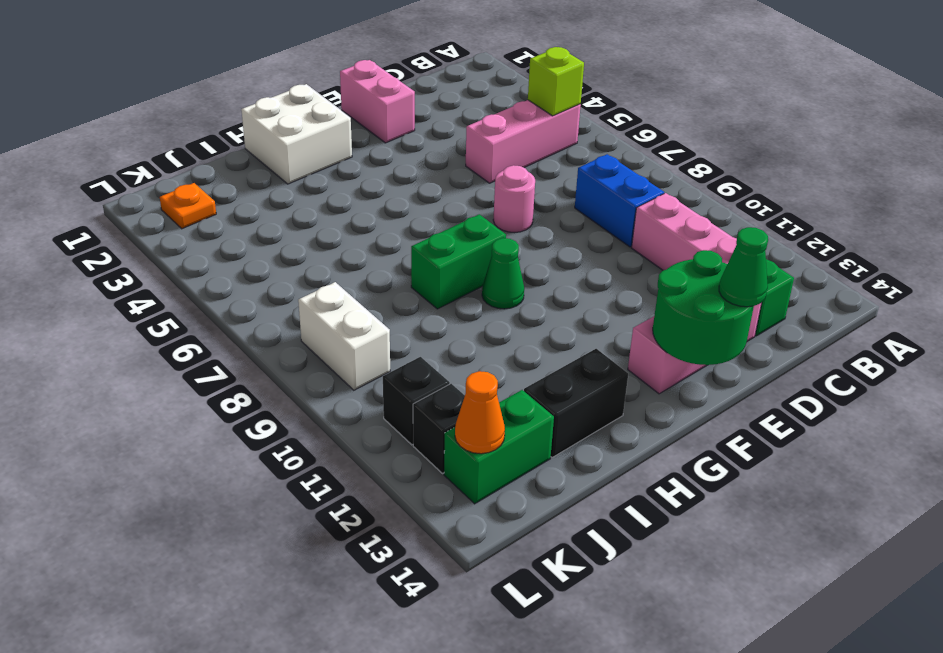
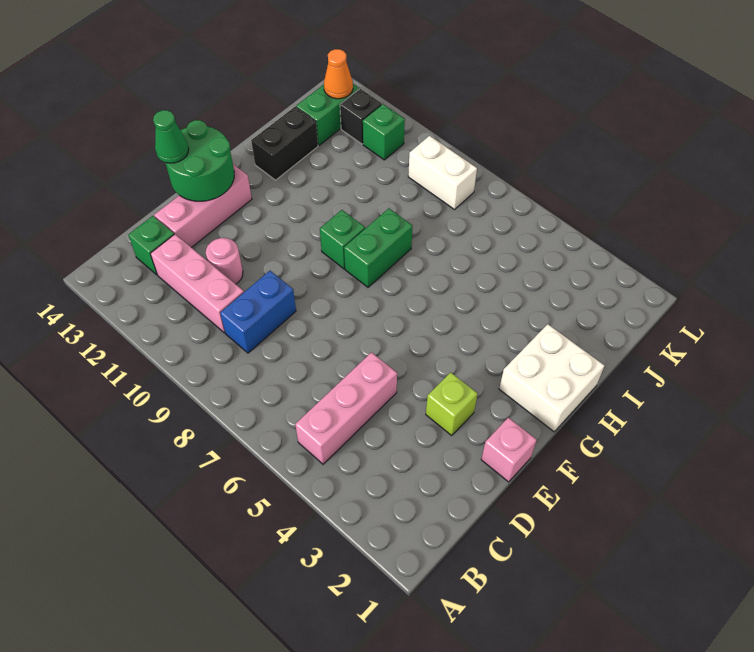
lime 1x1 brick [528,47,584,116] -> lime 1x1 brick moved to [426,372,478,435]
blue 1x2 brick [575,154,664,247] -> blue 1x2 brick turned to [220,271,296,353]
pink 1x2 brick [340,60,415,143] -> pink 1x1 brick [481,418,537,482]
pink 1x1 round brick [493,165,535,233] -> pink 1x1 round brick moved to [206,238,243,284]
green 1x1 cone [482,238,524,309] -> green 1x1 brick [320,210,365,269]
orange 1x1 plate [160,183,216,229] -> none
black 1x1 brick [383,357,450,445] -> green 1x1 brick [363,104,405,160]

